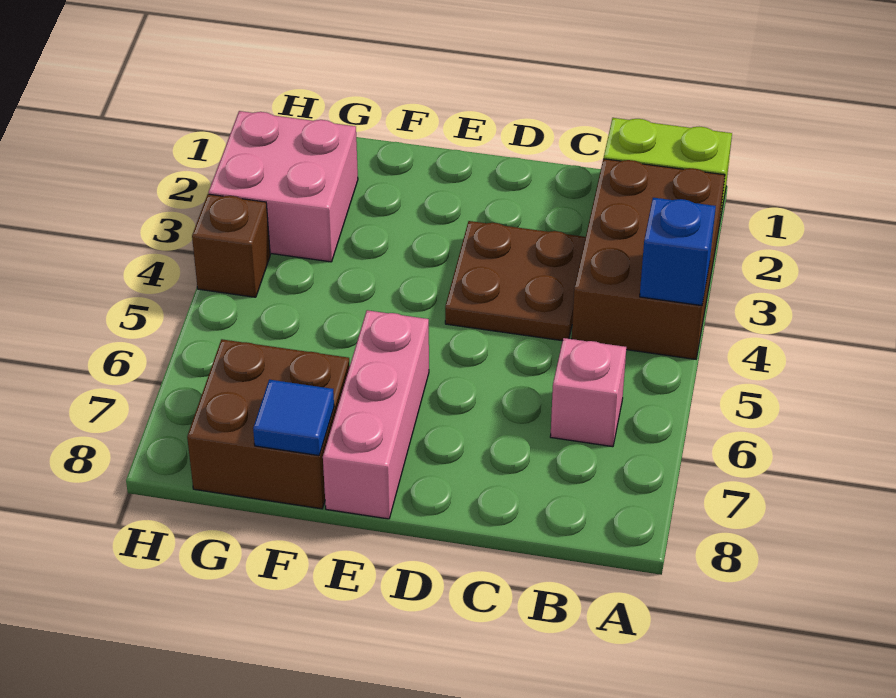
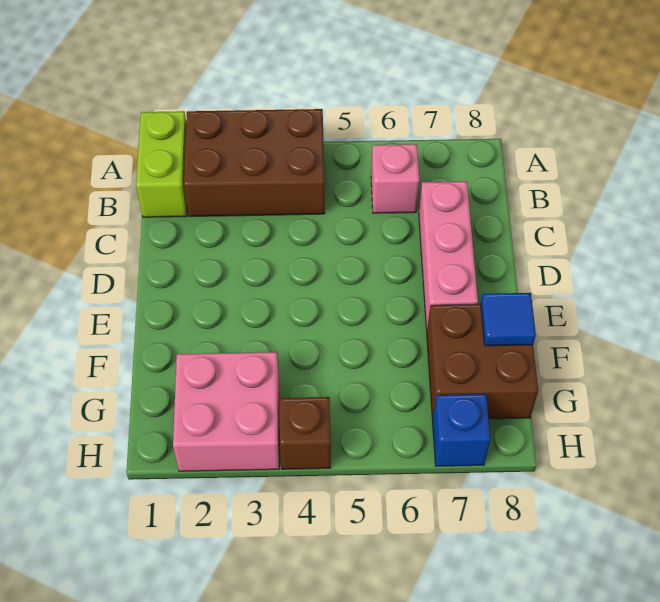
blue 1x1 brick [640,198,716,306] -> blue 1x1 brick moved to [433,394,490,466]
brown 2x2 plate [445,221,586,341] -> none
pink 1x3 brick [323,310,429,519] -> pink 1x3 brick turned to [419,181,478,331]

